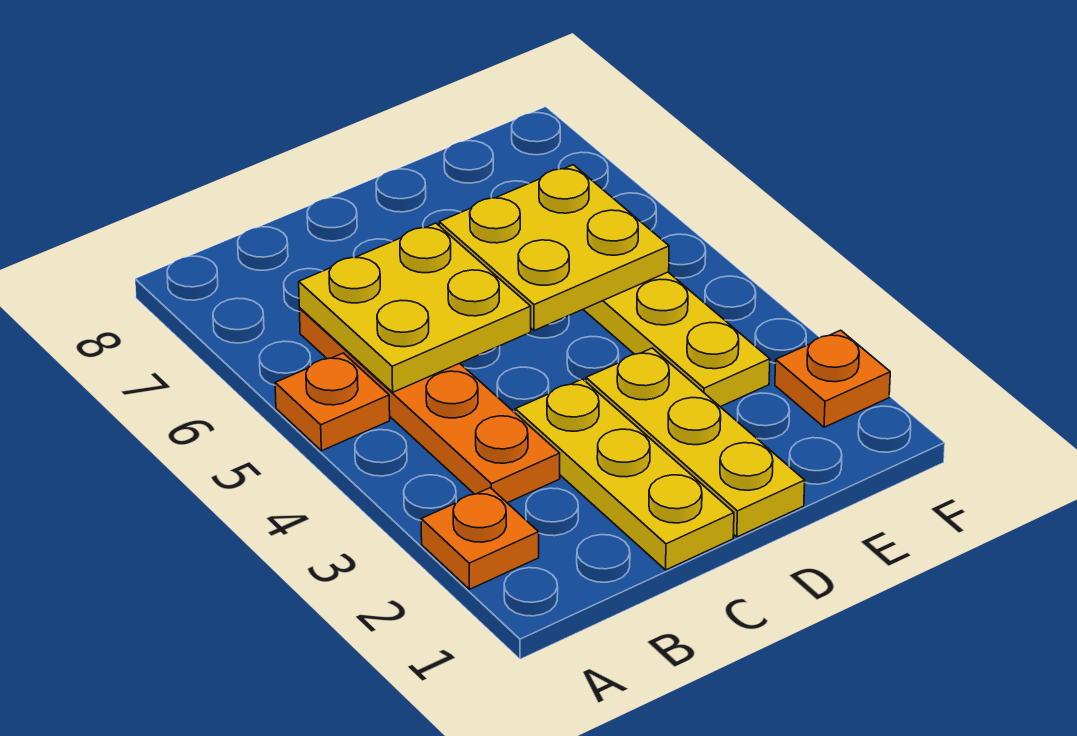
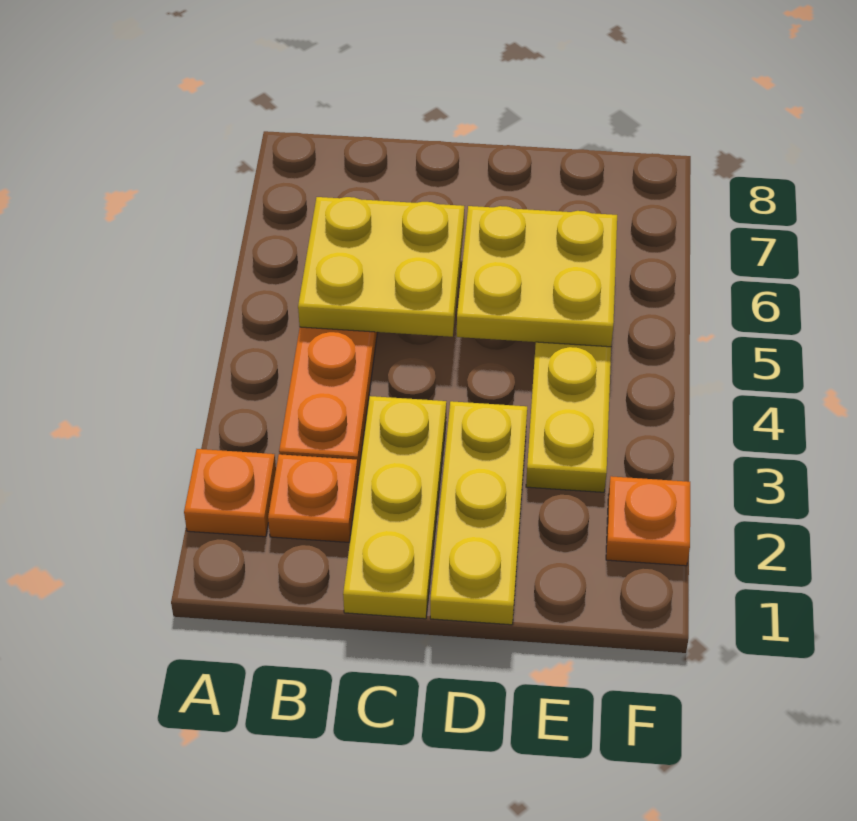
orange 1x1 plate [275,353,390,451] -> orange 1x1 plate moved to [268,454,358,542]

